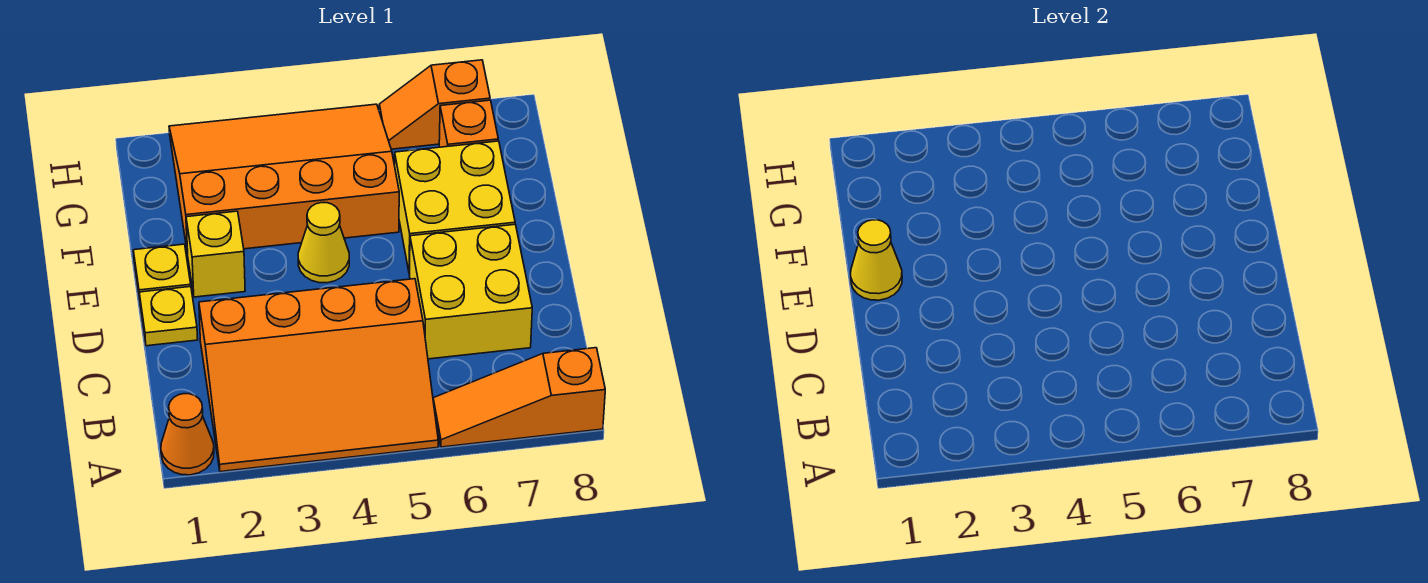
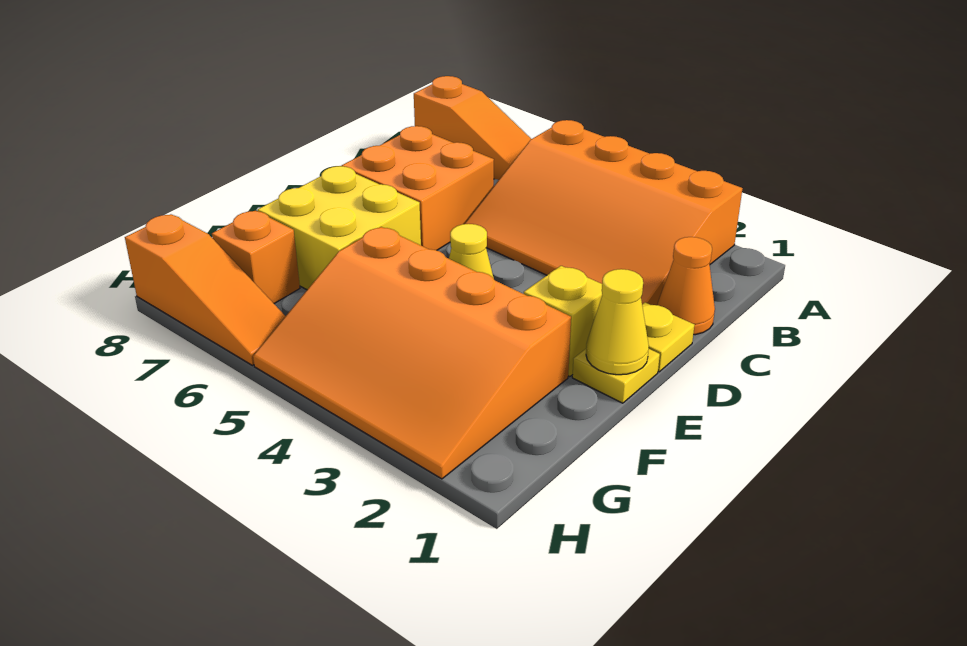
orange 1x1 cone [161,394,214,475] -> orange 1x1 cone moved to [657,237,715,335]
orange 3x4 slope [199,279,438,472] -> orange 3x4 slope turned to [465,120,743,305]
yellow 2x2 brick [409,224,532,359] -> orange 2x2 brick [342,126,494,250]
orange 1x2 slope [379,60,490,149] -> orange 1x3 slope [125,214,285,365]

